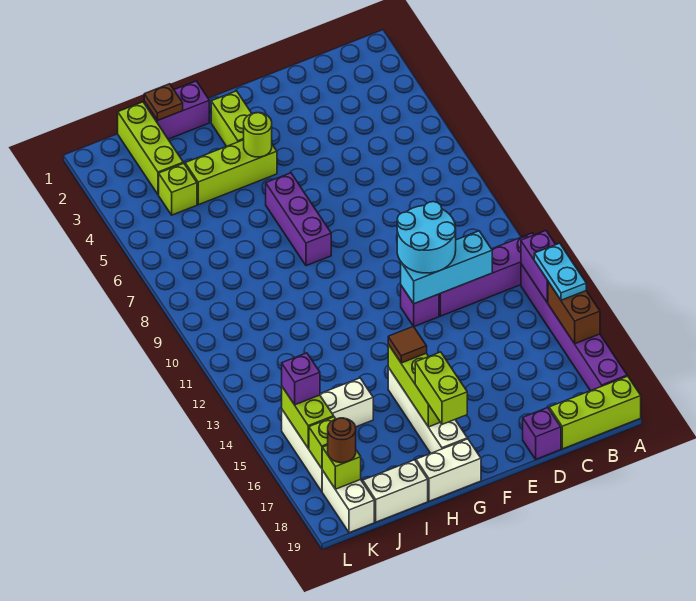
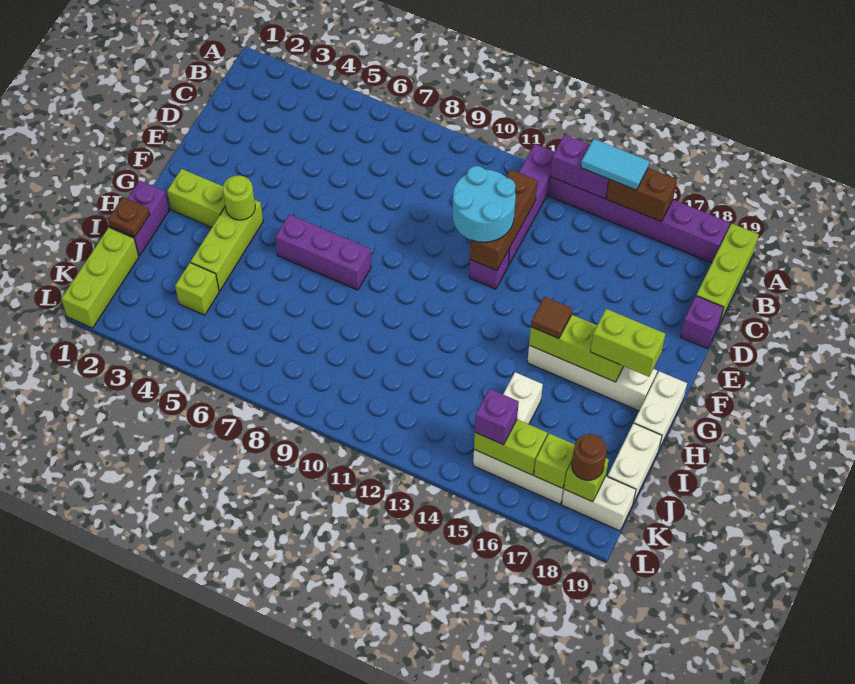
cyan 1x2 plate [534,243,586,300] -> cyan 1x2 tile [581,139,649,190]
cyan 1x3 brick [401,231,492,304] -> brown 1x3 brick [470,170,537,271]
lime 1x3 brick [118,102,183,195] -> lime 1x3 brick turned to [61,227,139,328]

